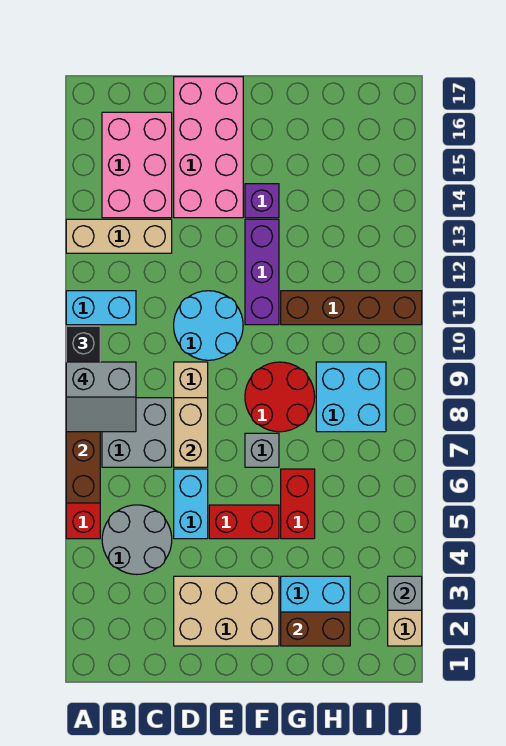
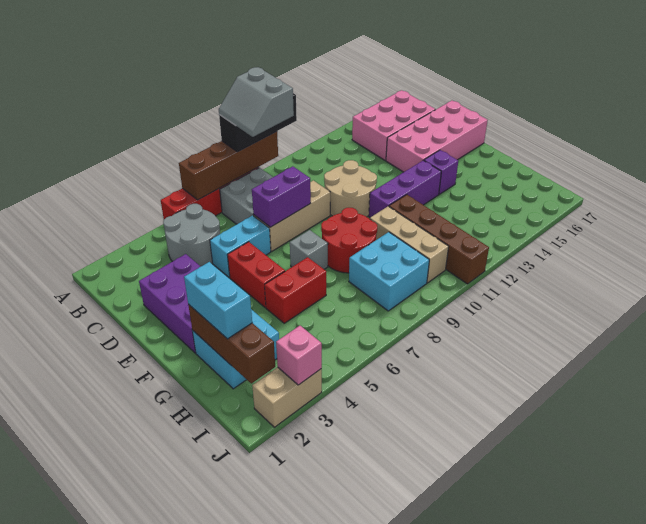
cyan 1x2 brick [66,291,136,325] -> cyan 1x2 brick moved to [184,262,252,339]
tan 1x3 brick [66,219,172,253] -> tan 1x3 brick moved to [370,206,449,283]
tan 2x3 brick [174,576,279,646] -> purple 2x3 brick [139,254,201,353]
tan 1x2 brick [174,398,208,467] -> purple 1x2 brick [252,166,311,227]
cyan 2x2 round brick [174,291,243,360] -> tan 2x2 round brick [324,160,377,217]
brown 1x2 brick [281,612,350,646] -> brown 1x3 brick [188,304,275,383]
grey 1x1 brick [388,576,422,610] -> pink 1x1 brick [276,326,322,385]

